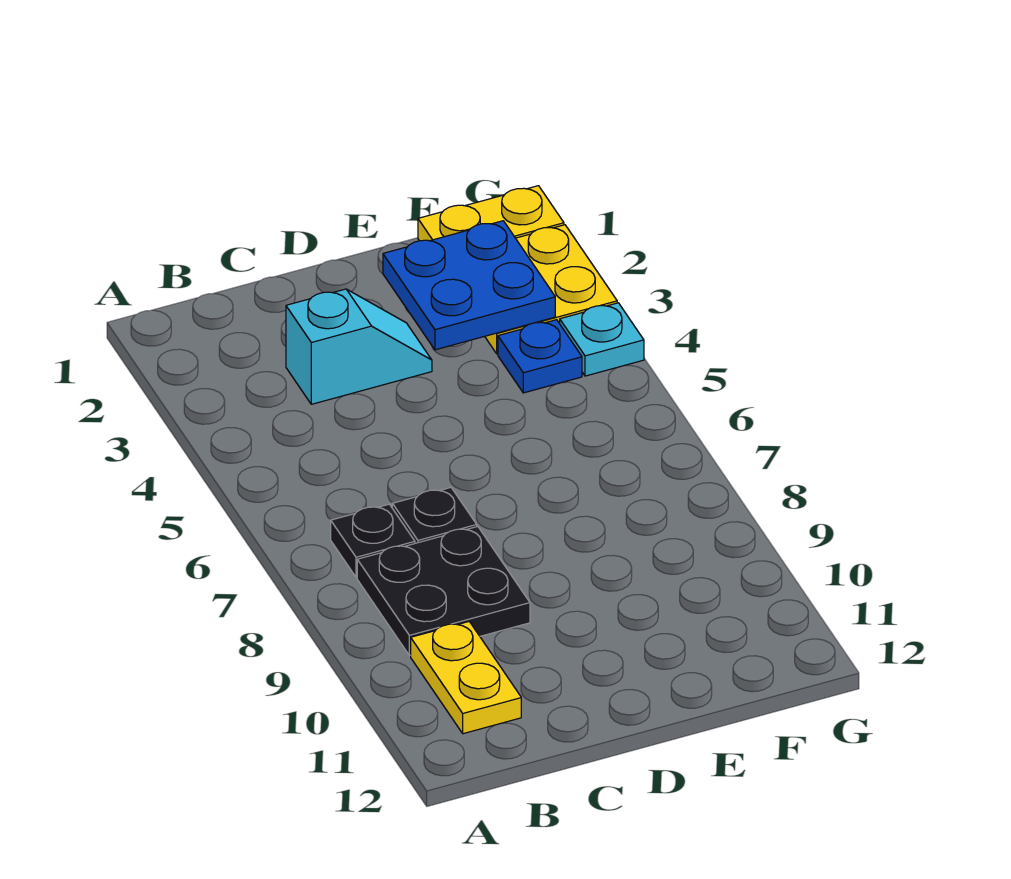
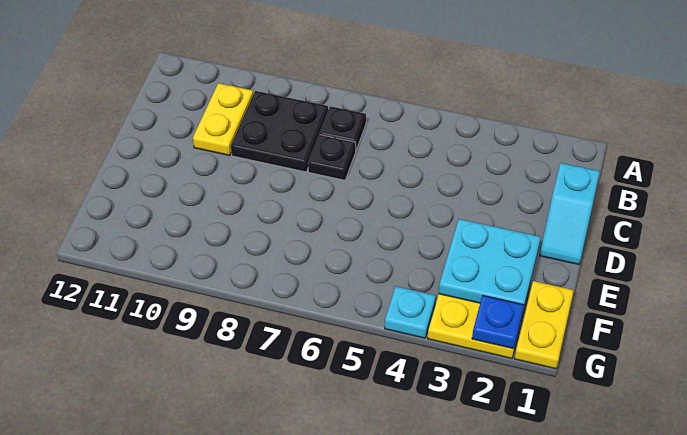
yellow 1x2 plate [411,622,521,734] -> yellow 1x2 plate turned to [193,83,254,156]
cyan 1x2 slope [286,289,432,404] -> cyan 1x2 slope moved to [540,163,600,264]
blue 2x2 plate [383,221,555,350] -> cyan 2x2 plate [439,219,541,310]
blue 1x1 plate [498,320,582,393] -> blue 1x1 plate moved to [472,296,524,349]

